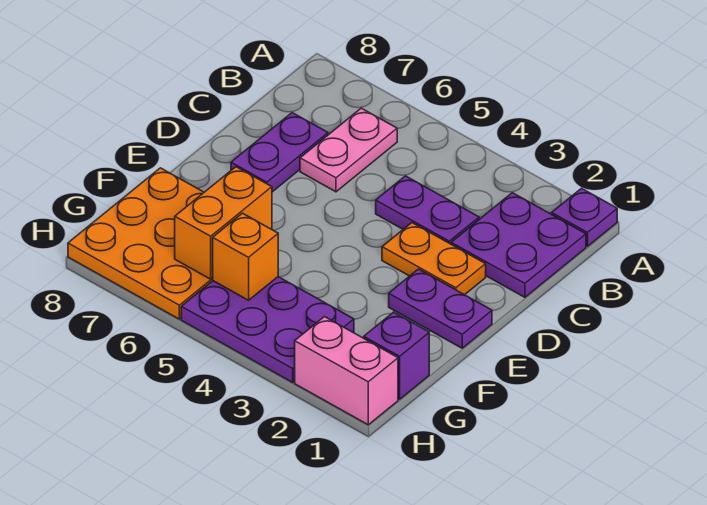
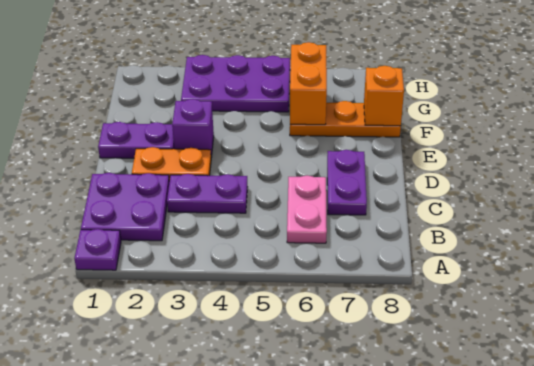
orange 3x3 plate [68,168,213,319] -> orange 1x3 plate [290,101,401,137]
purple 1x1 brick [364,312,429,399] -> purple 1x1 brick moved to [172,99,214,157]
orange 1x1 brick [213,213,278,300] -> orange 1x1 brick moved to [364,66,404,126]
pink 1x2 brick [295,317,398,425] -> none

